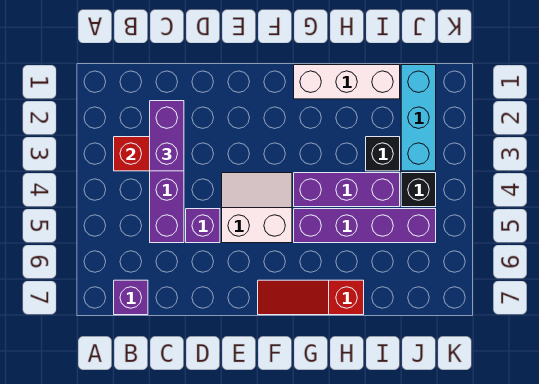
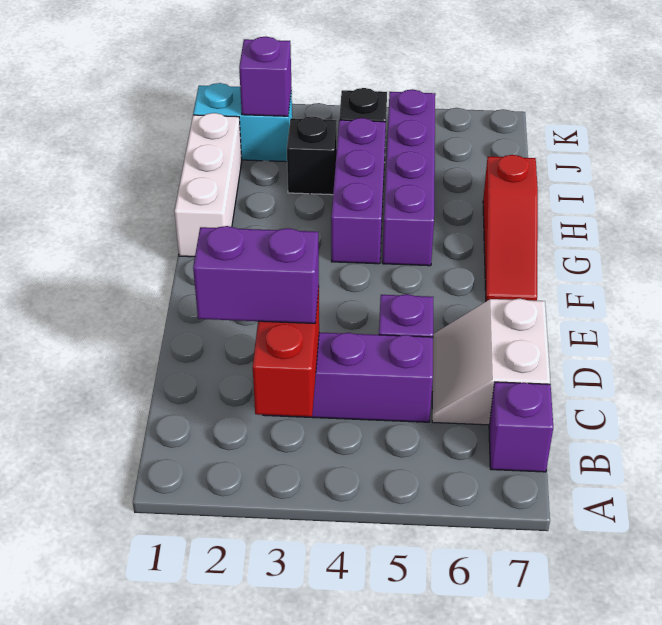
white 2x2 slope [222,173,292,243] -> white 2x2 slope moved to [432,299,550,425]
cyan 1x3 brick [401,65,436,171] -> cyan 1x2 brick [193,83,292,162]
none -> purple 1x1 brick [239,37,292,116]

